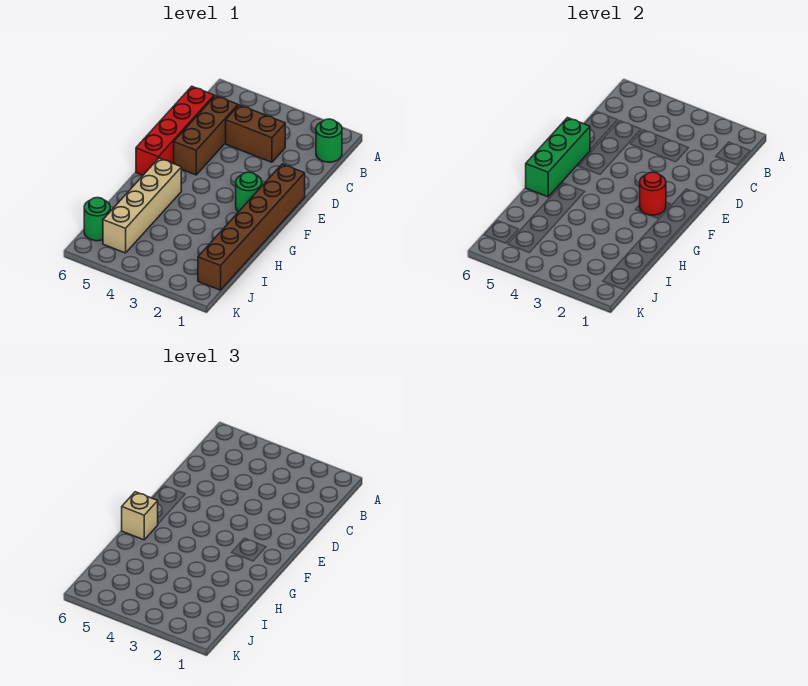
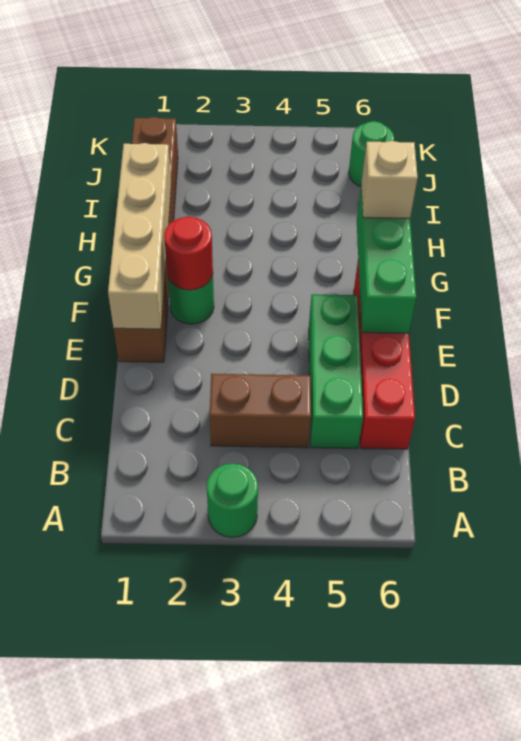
green 1x1 round brick [316,119,342,162] -> green 1x1 round brick moved to [207,463,258,537]
brown 1x3 brick [174,96,238,175] -> green 1x3 brick [309,294,363,448]
tan 1x4 brick [103,158,181,253] -> tan 1x4 brick moved to [108,143,171,329]

